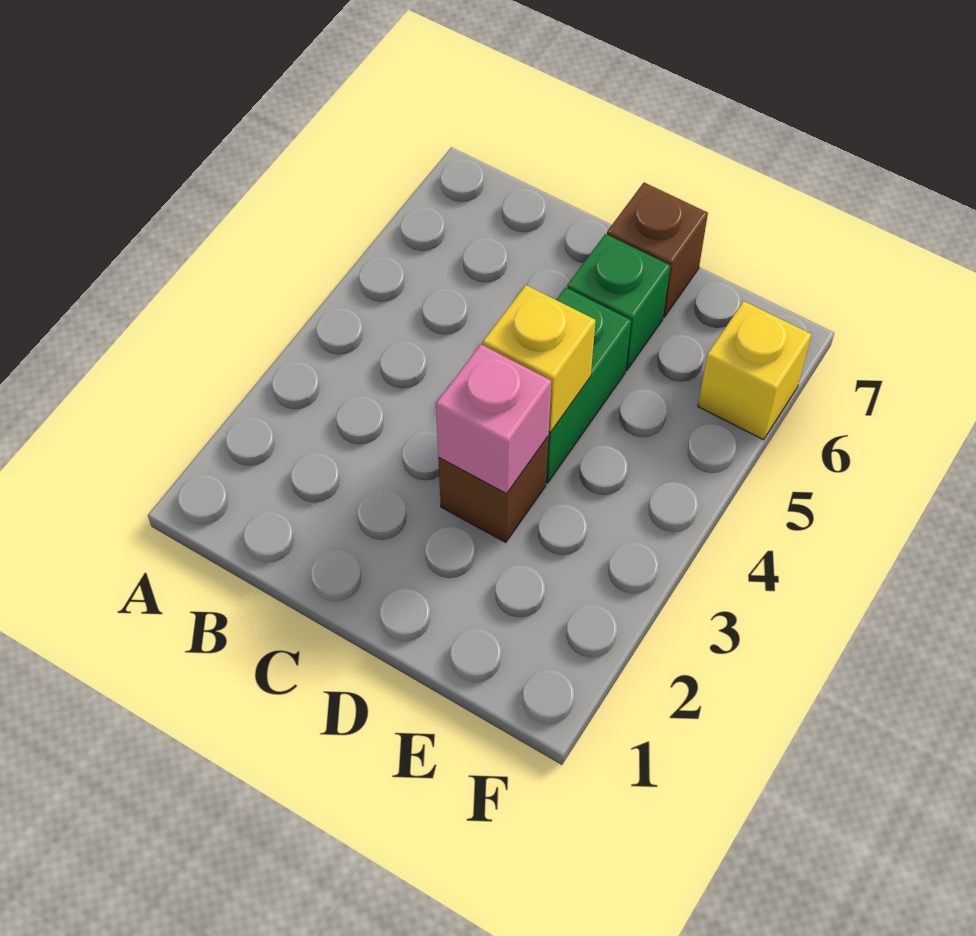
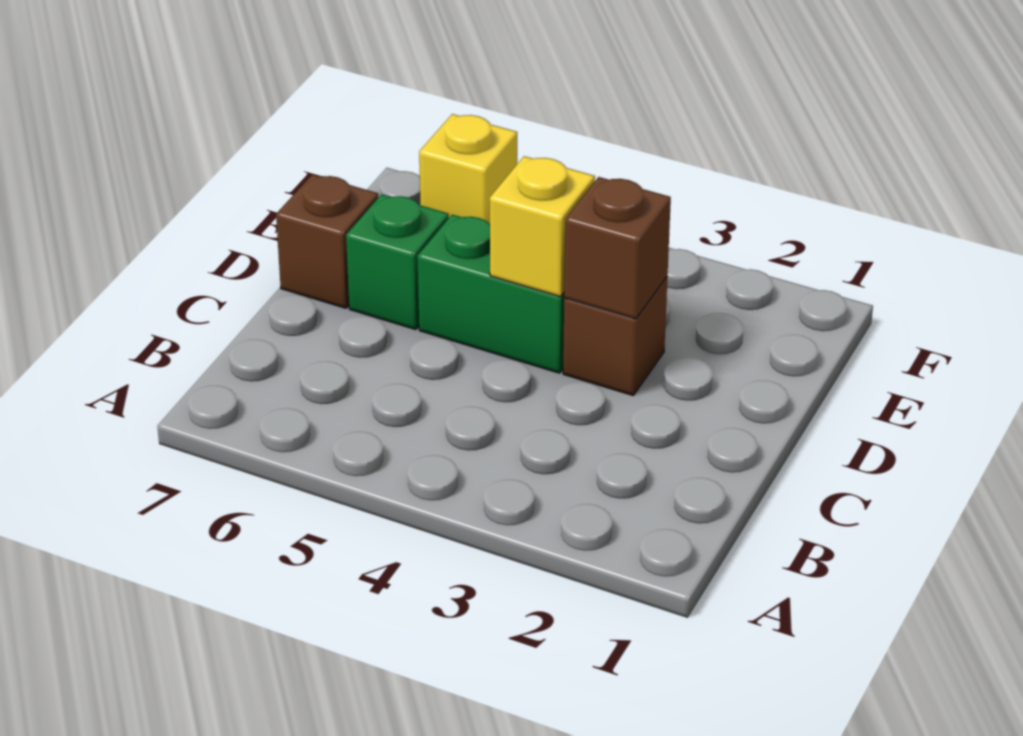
pink 1x1 brick [436,344,551,494] -> brown 1x1 brick [564,177,671,319]

